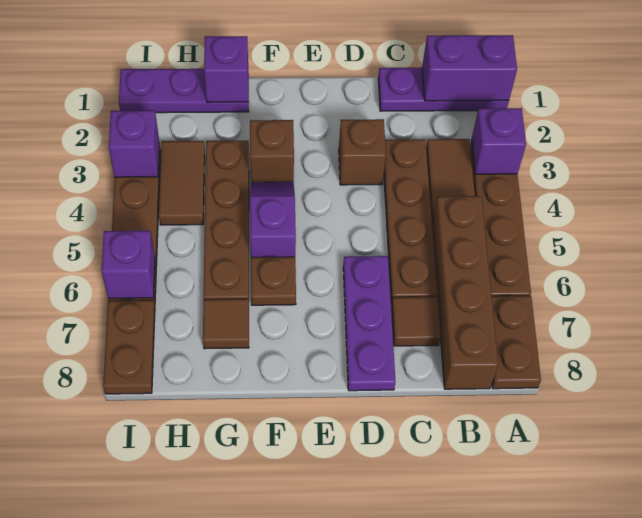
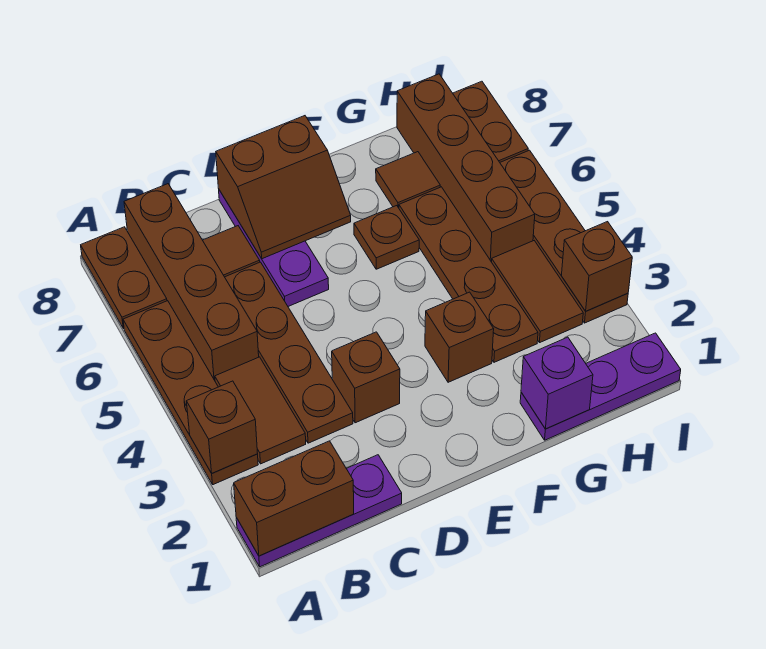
purple 1x2 brick [422,35,517,101] -> brown 1x2 brick [234,441,354,556]
purple 1x1 brick [472,108,526,174] -> brown 1x1 brick [186,381,258,473]
none -> brown 2x2 slope [216,116,351,259]
purple 1x2 slope [250,182,296,257] -> none
none -> brown 1x4 brick [397,74,535,262]
purple 1x1 brick [109,110,159,177] -> brown 1x1 brick [562,222,632,311]
purple 1x1 brick [102,231,155,298] -> none

